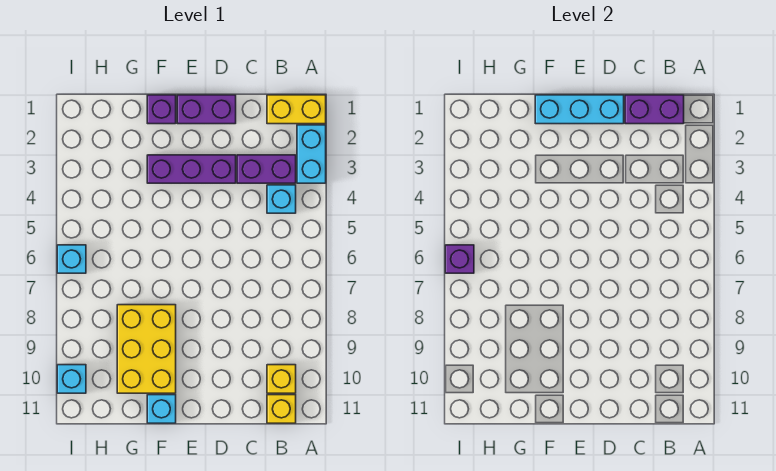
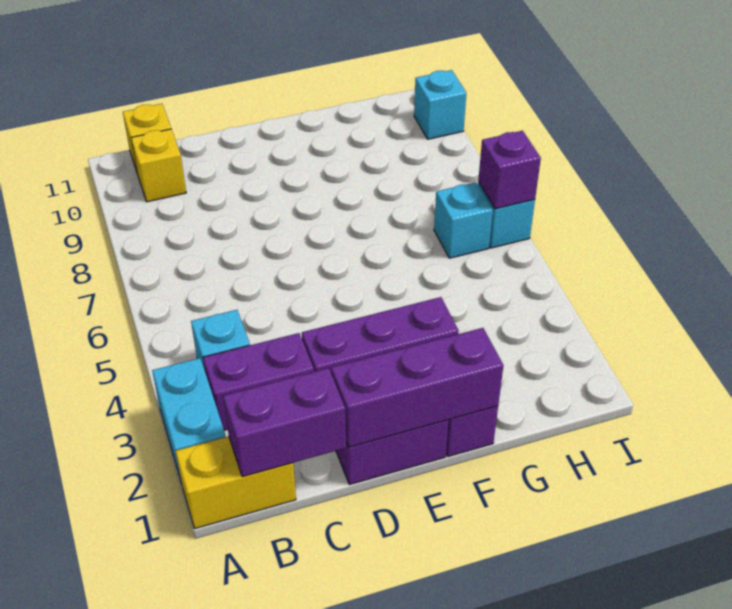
cyan 1x3 brick [535,95,624,124] -> purple 1x3 brick [331,328,504,447]
yellow 2x3 brick [117,305,176,393] -> none
cyan 1x1 brick [147,395,176,423] -> cyan 1x1 brick moved to [434,182,493,258]

